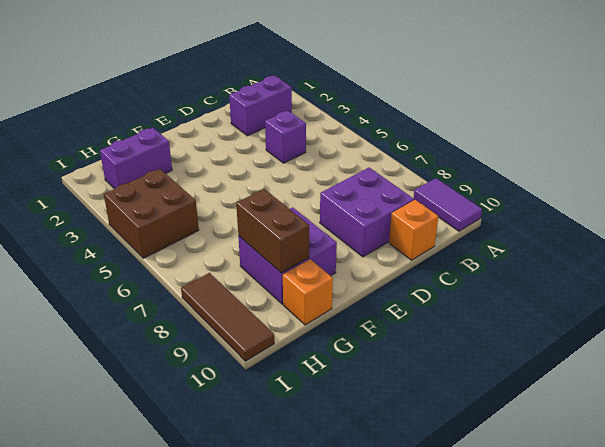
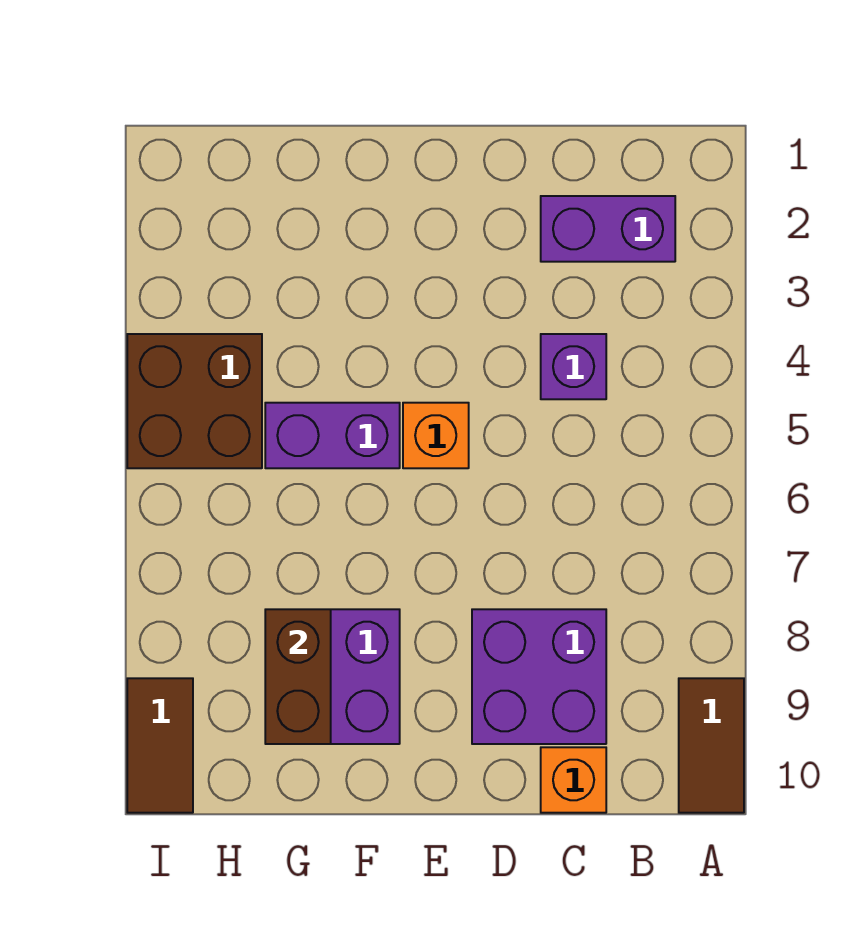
purple 1x2 tile [414,178,482,231] -> brown 1x2 tile [679,678,744,813]
purple 1x2 brick [100,128,172,189] -> purple 1x2 brick moved to [265,403,400,468]
orange 1x1 brick [283,259,333,325] -> orange 1x1 brick moved to [403,403,469,468]
brown 1x3 tile [181,273,274,361] -> brown 1x2 tile [127,678,193,813]

